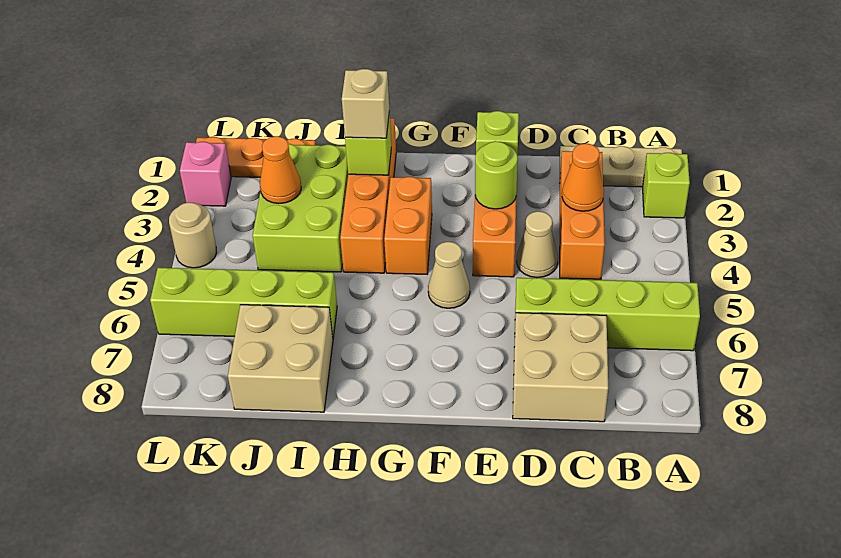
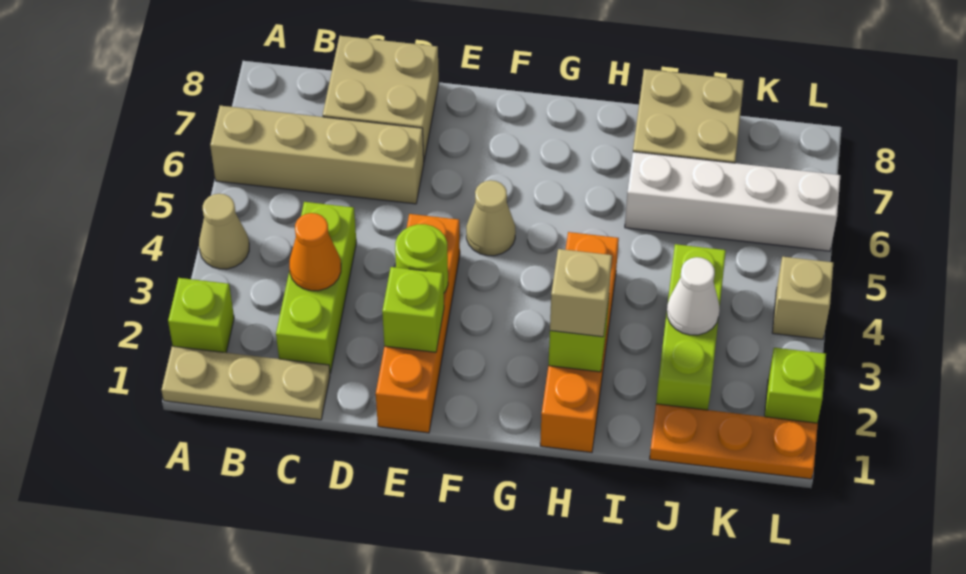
lime 1x4 brick [515,278,700,351] -> tan 1x4 brick [210,106,424,204]
orange 1x3 brick [560,151,605,279] -> lime 1x3 brick [276,202,357,373]
tan 1x1 cone [517,211,558,278] -> tan 1x1 cone moved to [199,194,249,269]
orange 1x2 brick [384,177,432,274] -> none
lime 2x3 brick [253,144,348,272] -> lime 1x3 brick [656,244,726,410]
lime 1x4 brick [150,268,337,337] -> white 1x4 brick [625,152,840,251]
orange 1x1 cone [260,136,301,204] -> white 1x1 cone [667,257,720,335]
pink 1x1 brick [180,142,231,206] -> lime 1x1 brick [765,348,826,423]
tan 1x1 round brick [169,202,217,268] -> tan 1x1 brick [772,257,833,339]

